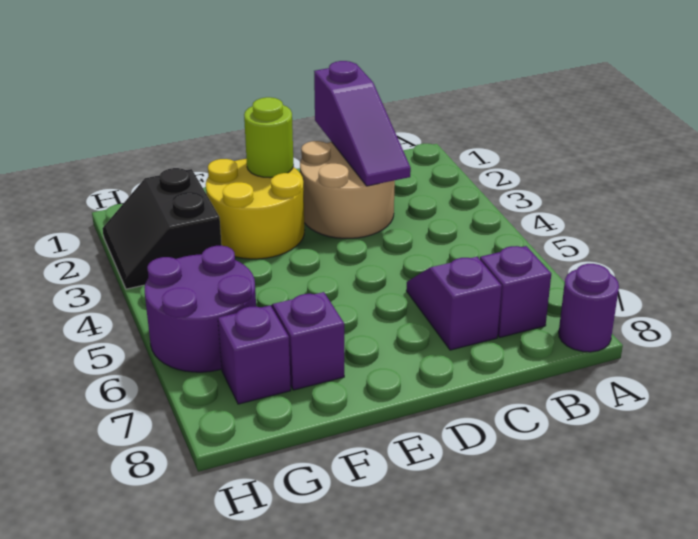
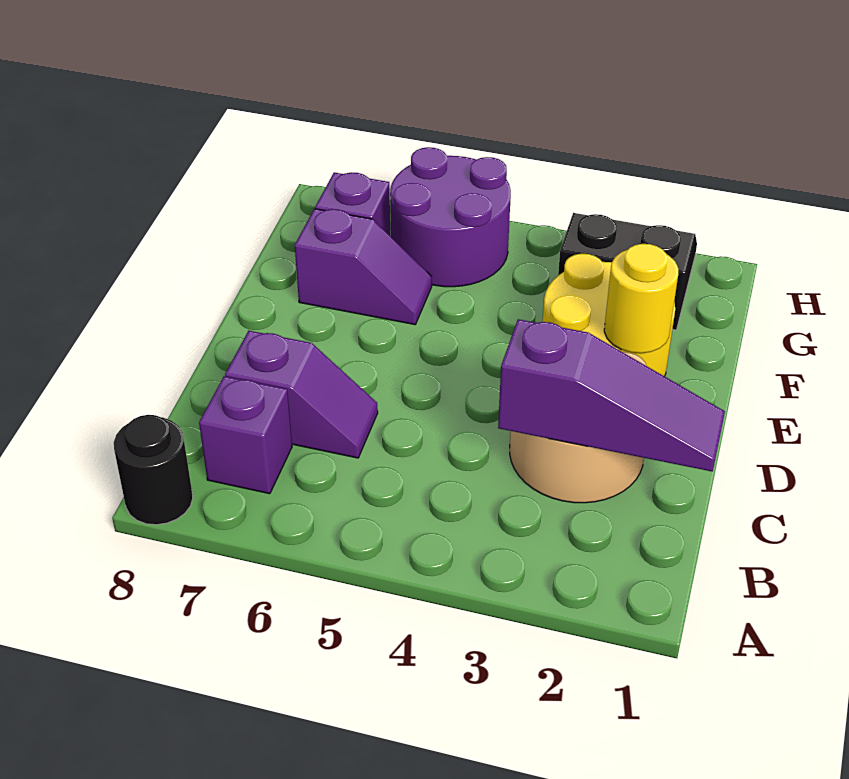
purple 1x1 round brick [559,264,619,352] -> black 1x1 round brick [114,415,193,525]
purple 1x3 slope [314,61,411,186] -> purple 1x3 slope turned to [498,319,725,472]
lime 1x1 round brick [244,97,294,178] -> yellow 1x1 round brick [604,244,678,353]

